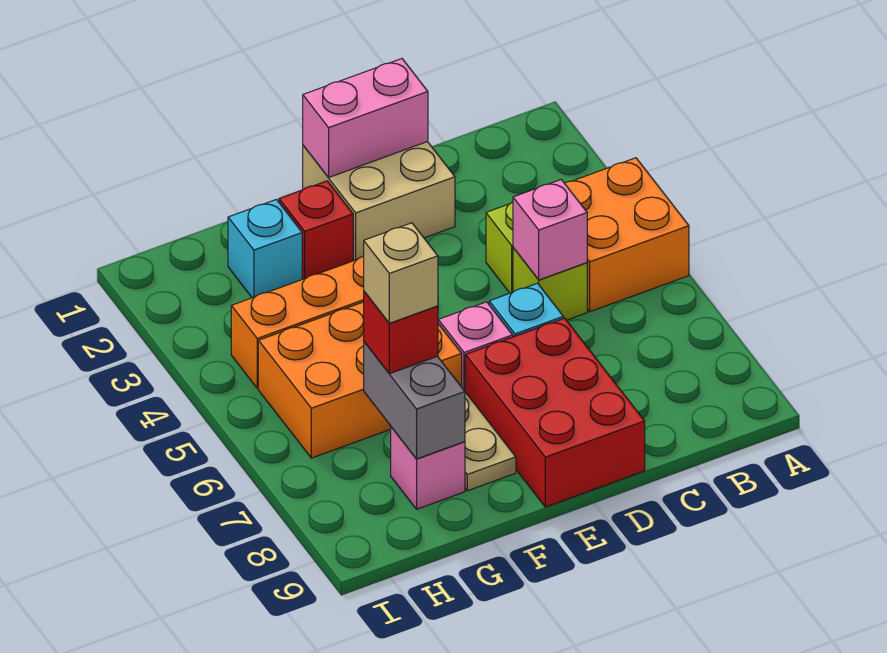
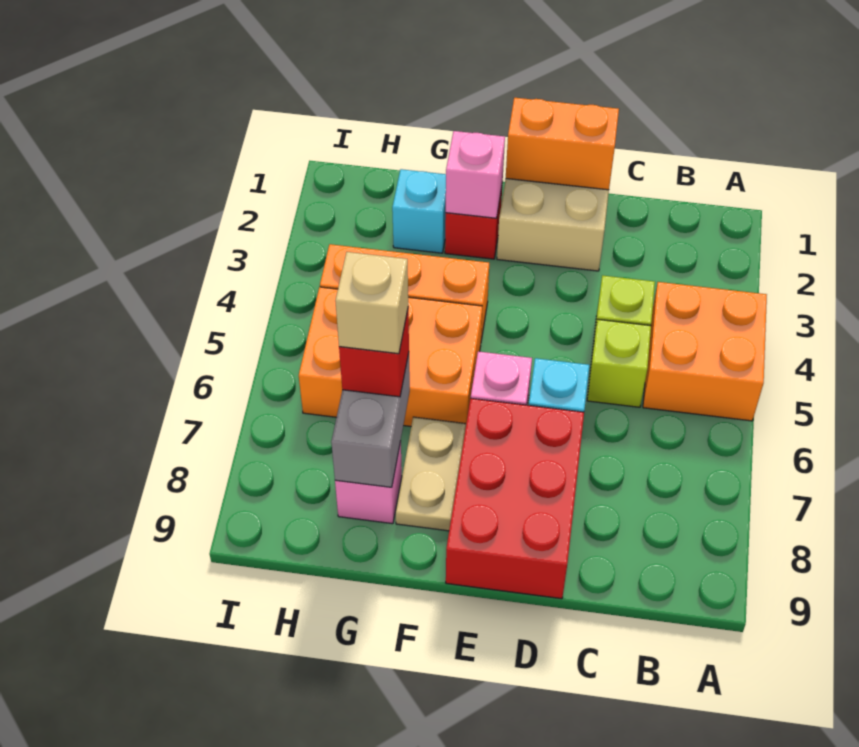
pink 1x1 brick [513,180,587,280] -> pink 1x1 brick moved to [446,131,505,218]
pink 1x2 brick [303,59,428,177] -> orange 1x2 brick [506,98,619,190]

